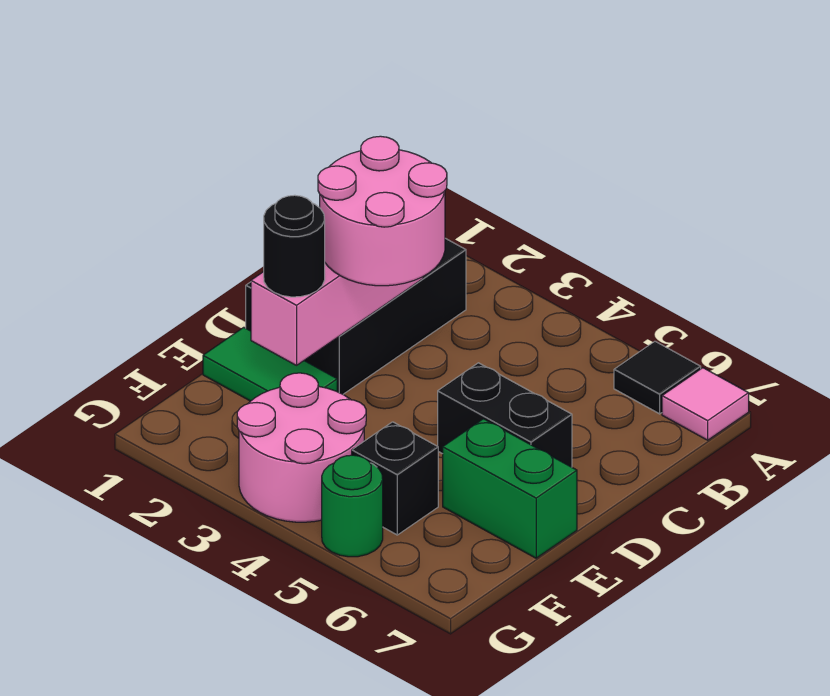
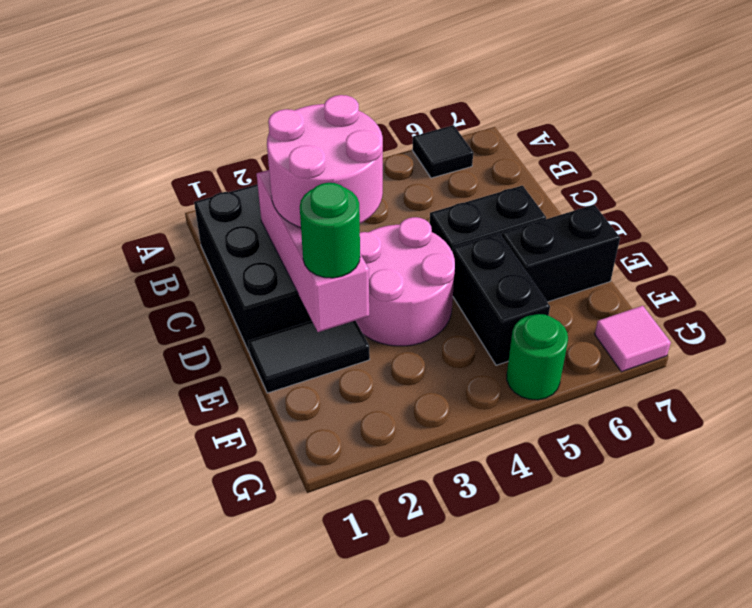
pink 1x1 tile [662,368,749,440] -> pink 1x1 tile moved to [595,306,671,372]
green 1x2 tile [203,327,337,401] -> black 1x2 tile [248,321,370,393]
black 1x1 round brick [264,195,325,297] -> green 1x1 round brick [300,183,360,278]
green 1x2 brick [443,419,577,558] -> black 1x2 brick [502,205,620,302]
pink 2x2 round brick [237,373,366,522] -> pink 2x2 round brick moved to [356,217,455,346]
black 1x1 brick [352,422,438,535] -> black 1x2 brick [453,234,550,365]

